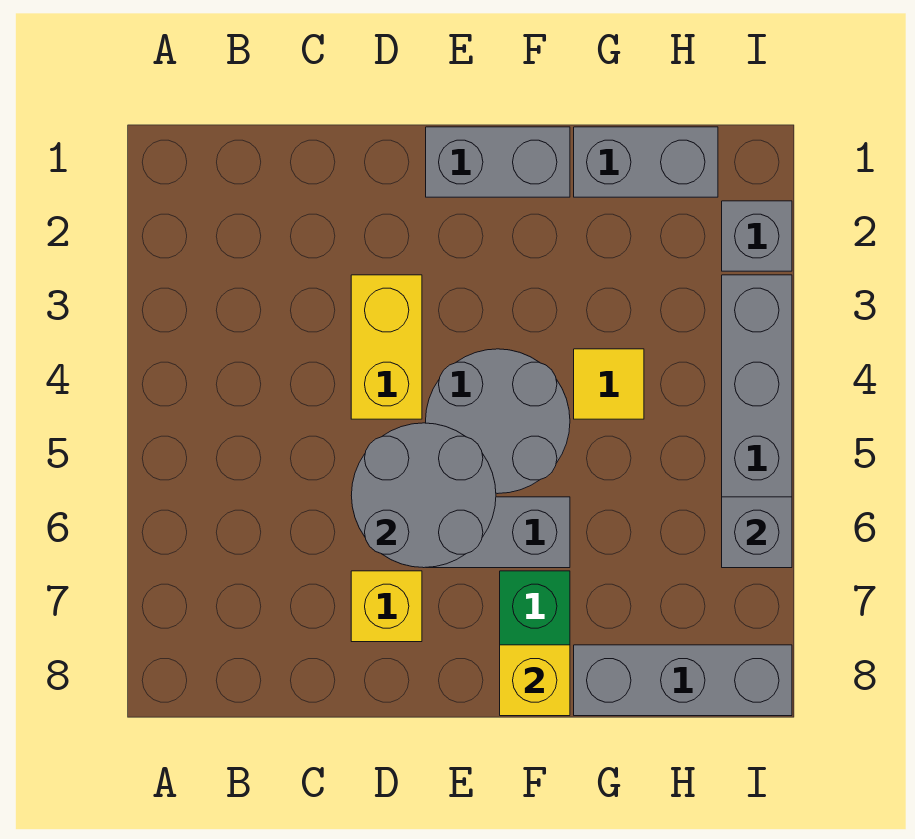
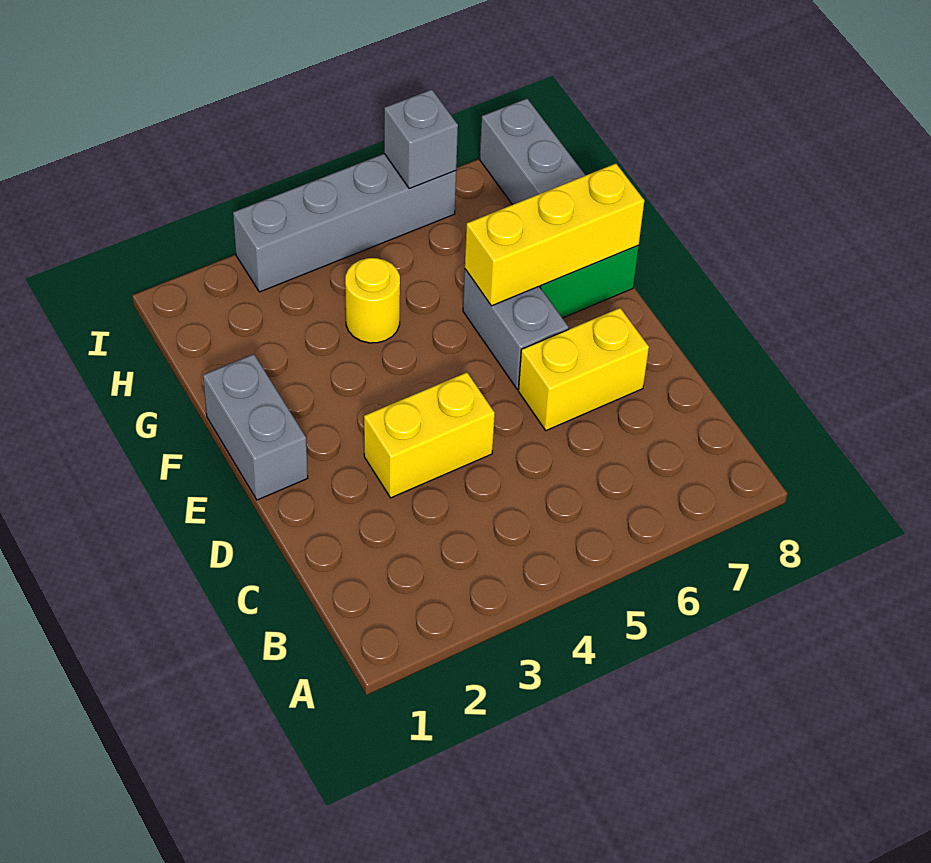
grey 2x2 round brick [351,423,496,568] -> none
yellow 1x1 brick [351,571,422,642] -> yellow 1x2 brick [518,308,649,430]
grey 2x2 round brick [426,349,570,494] -> none
yellow 1x1 brick [500,645,570,716] -> yellow 1x3 brick [465,164,644,306]
grey 1x2 brick [574,127,718,197] -> none
yellow 1x1 tile [574,349,644,419] -> yellow 1x1 round brick [345,258,400,343]
grey 1x1 brick [722,201,792,271] -> none

